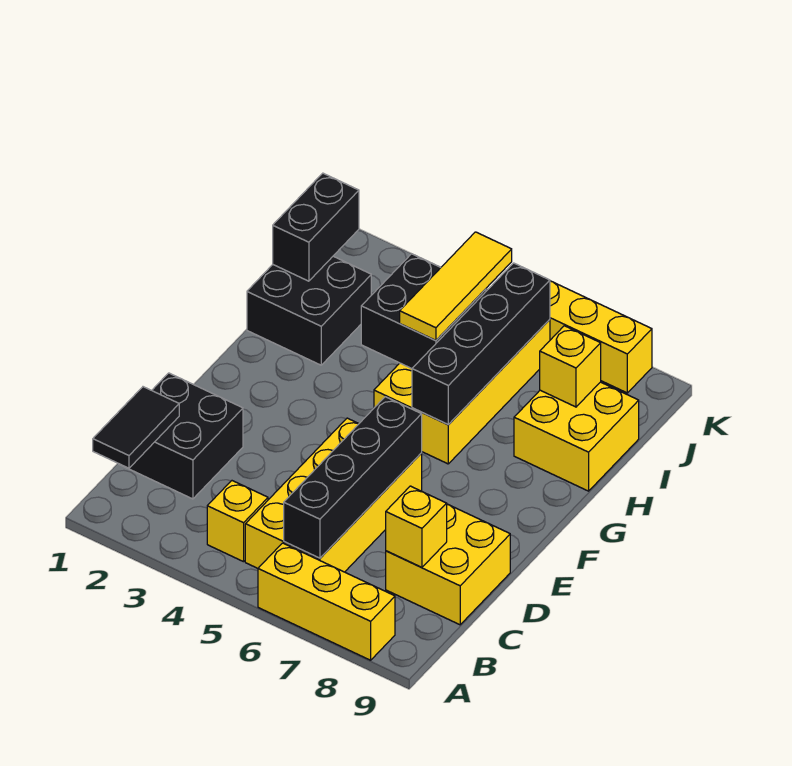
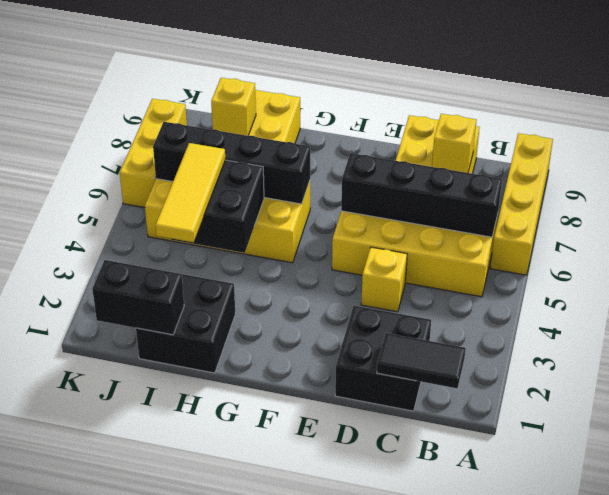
yellow 1x3 brick [258,543,395,660] -> yellow 1x4 brick [490,133,553,275]
yellow 1x1 brick [207,481,268,562] -> yellow 1x1 brick moved to [361,247,407,312]
yellow 1x3 tile [400,232,512,341] -> yellow 1x3 tile turned to [156,143,225,242]

